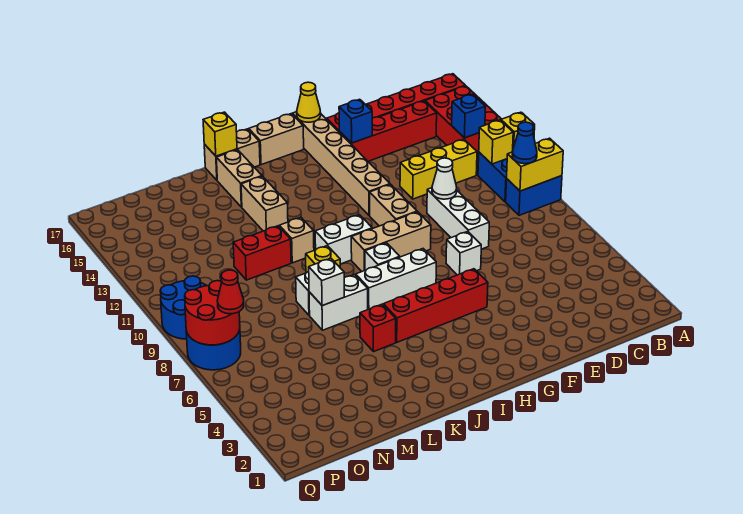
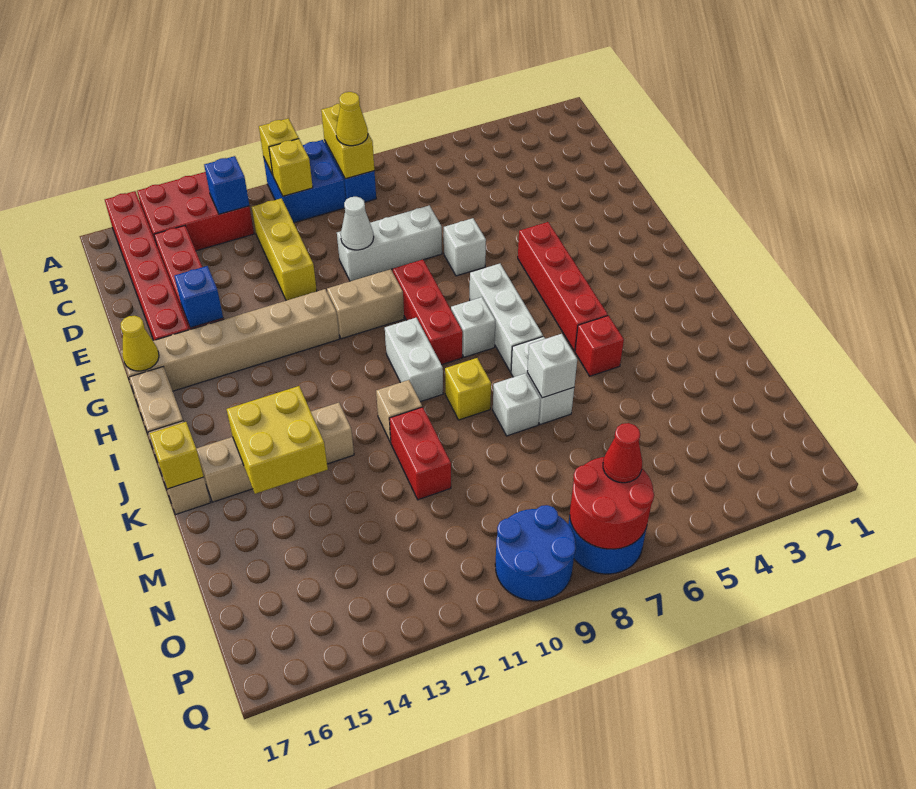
blue 1x1 cone [512,122,537,164] -> yellow 1x1 cone [336,92,368,146]
tan 1x3 brick [351,212,431,271] -> red 1x3 brick [393,260,463,365]
none -> yellow 2x2 brick [227,386,328,494]

